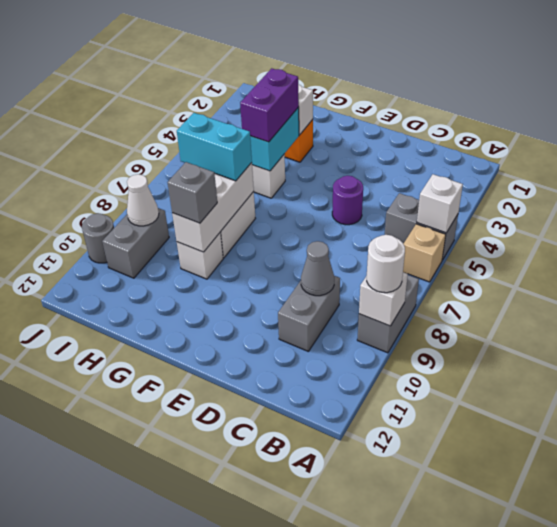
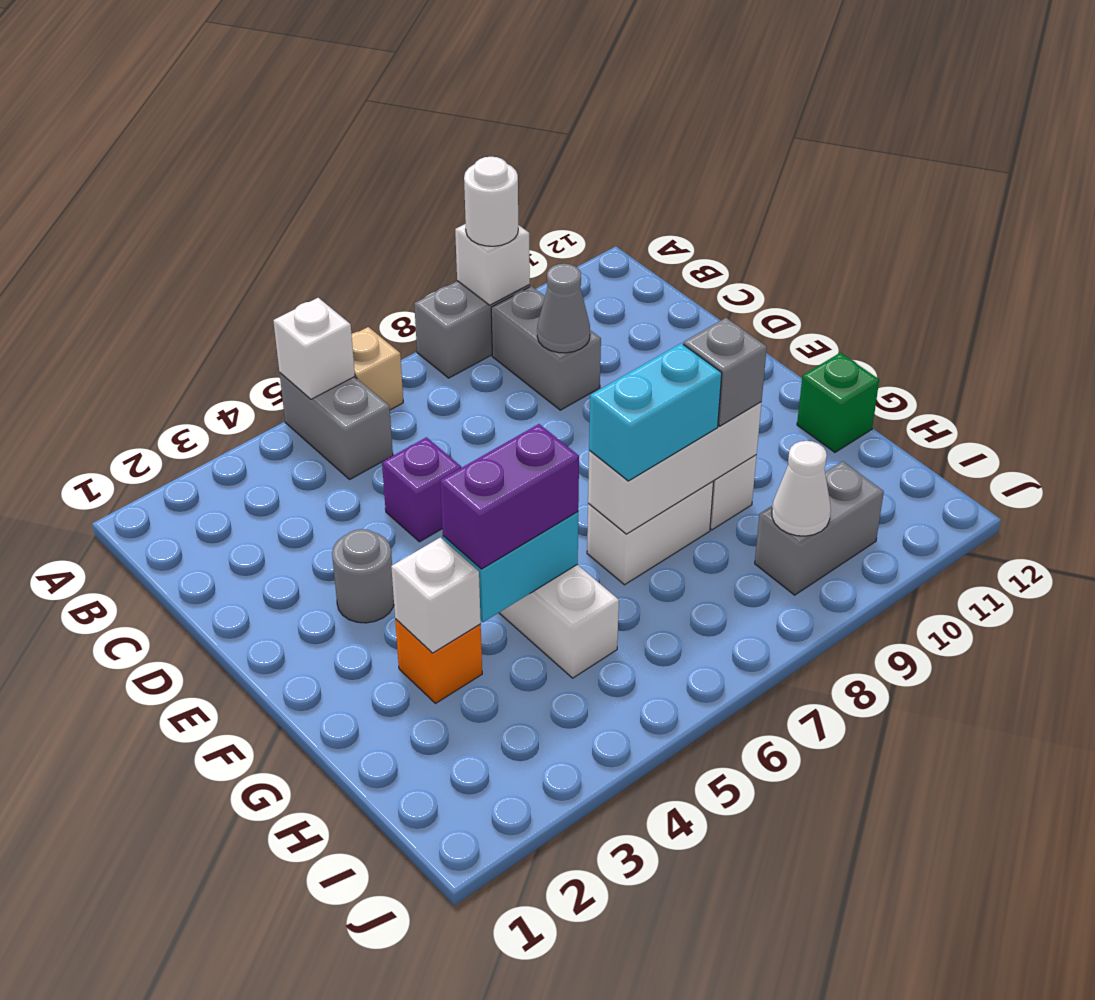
grey 1x2 brick [278,276,340,352] -> grey 1x2 brick turned to [491,286,601,410]
purple 1x1 round brick [332,176,363,225] -> purple 1x1 brick [382,437,461,542]
cyan 1x2 brick [177,113,252,181] -> cyan 1x2 brick turned to [589,343,722,481]
none -> green 1x1 brick [797,353,879,452]
grey 1x1 round brick [82,213,114,263] -> grey 1x1 round brick moved to [332,529,394,623]

